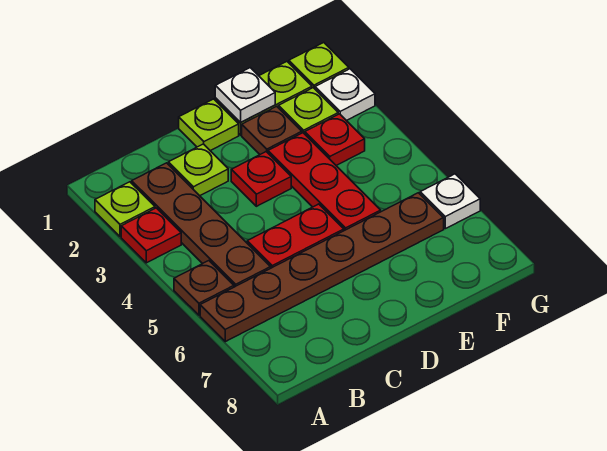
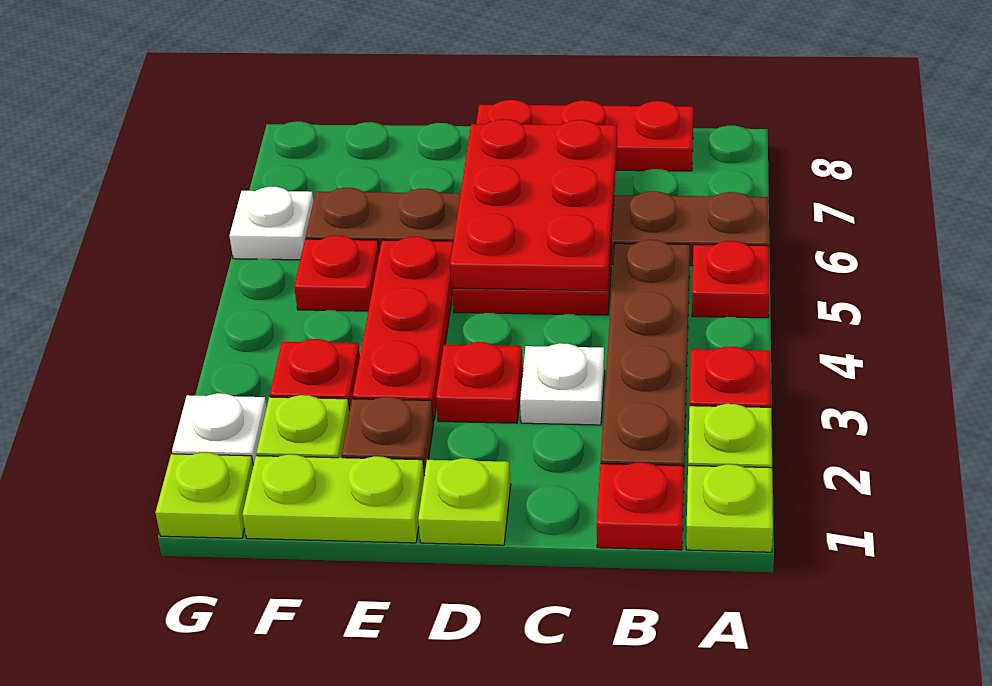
brown 1x1 plate [174,261,234,315] -> red 1x1 plate [692,241,770,318]
none -> red 1x1 plate [596,462,684,550]
none -> red 1x3 plate [476,100,693,171]
lime 1x1 plate [168,144,228,196] -> lime 1x1 plate moved to [686,464,773,552]
none -> red 2x3 plate [450,119,617,291]
white 1x1 plate [215,68,275,123] -> white 1x1 plate moved to [520,343,605,425]
none -> red 1x1 plate [294,235,379,311]

